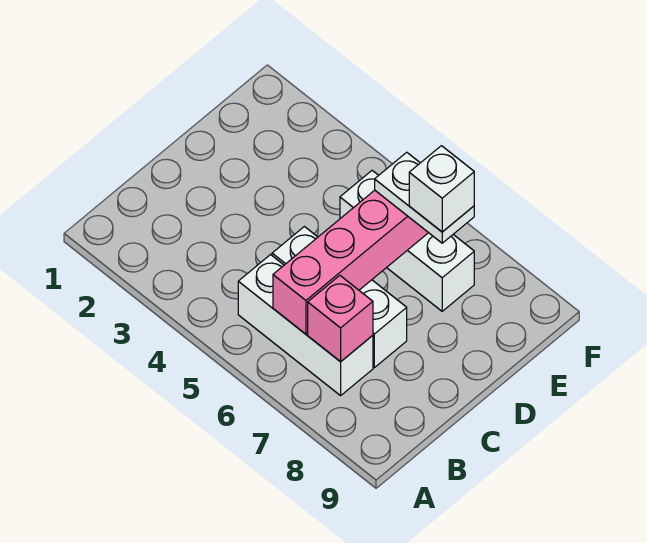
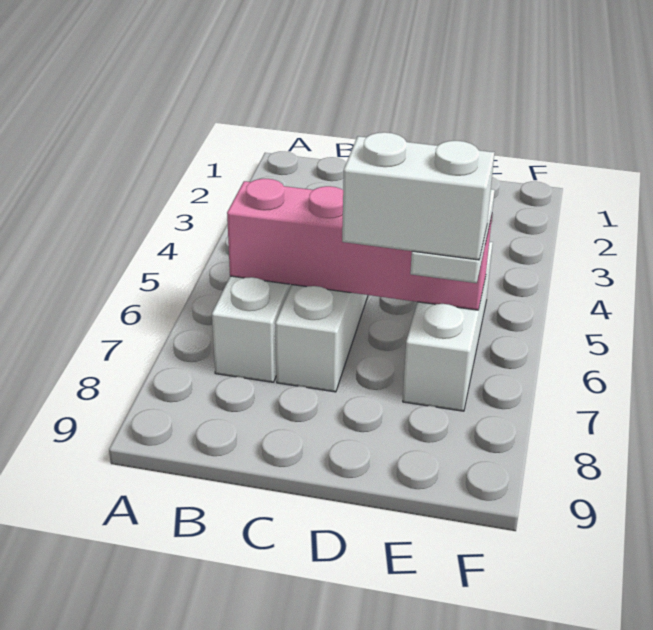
pink 1x1 brick [308,276,373,362] -> none
white 1x1 brick [409,146,474,232] -> white 1x2 brick [342,132,494,260]

